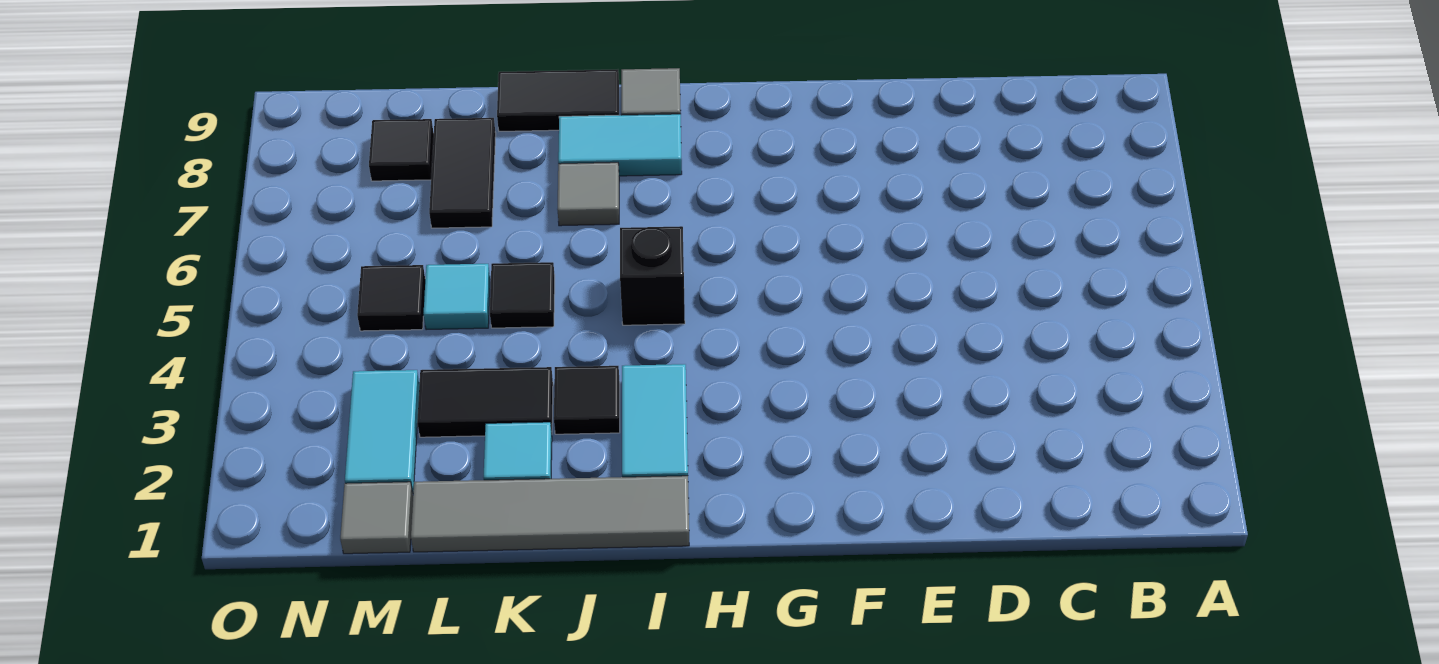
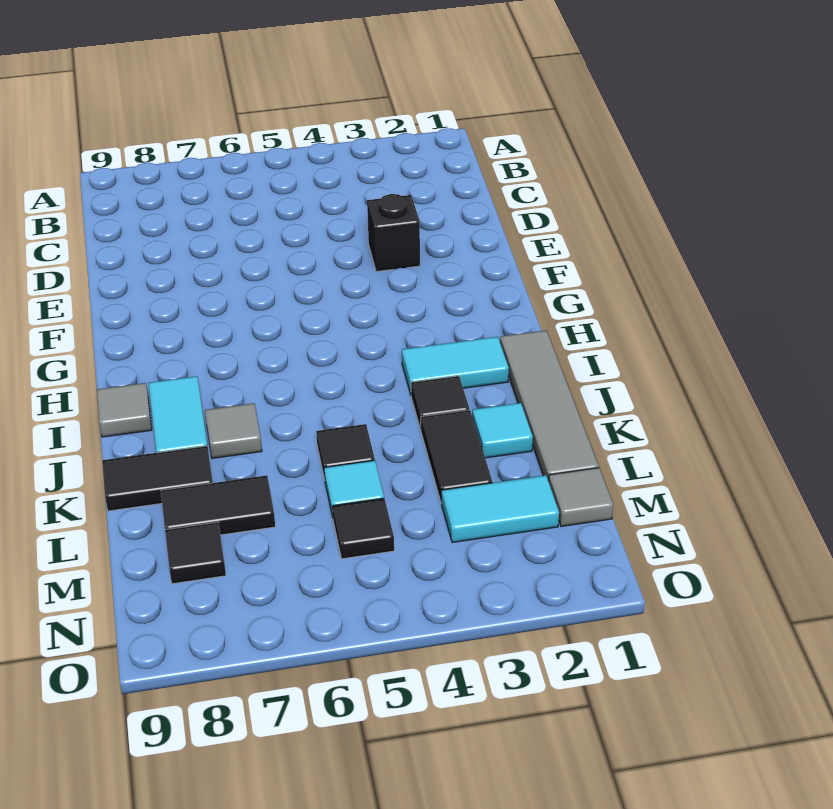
black 1x1 brick [620,226,685,325] -> black 1x1 brick moved to [367,194,420,272]
black 1x2 tile [497,70,619,131] -> black 1x2 tile turned to [102,446,213,511]

